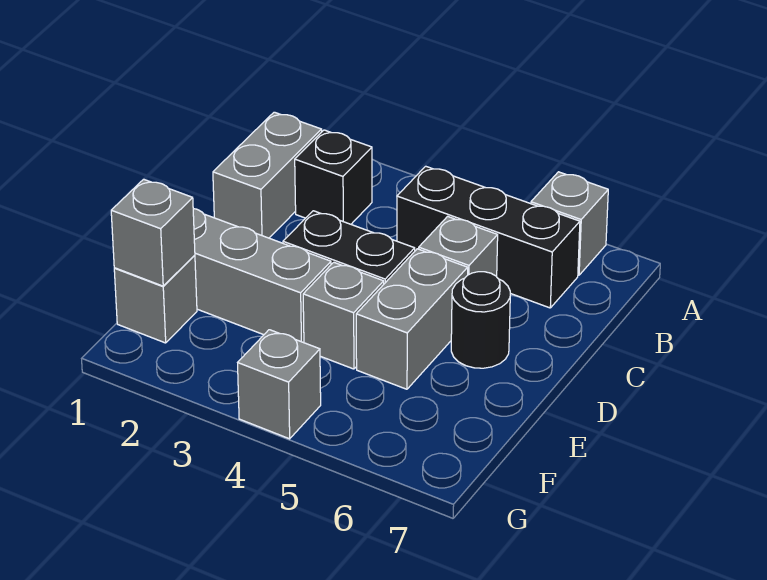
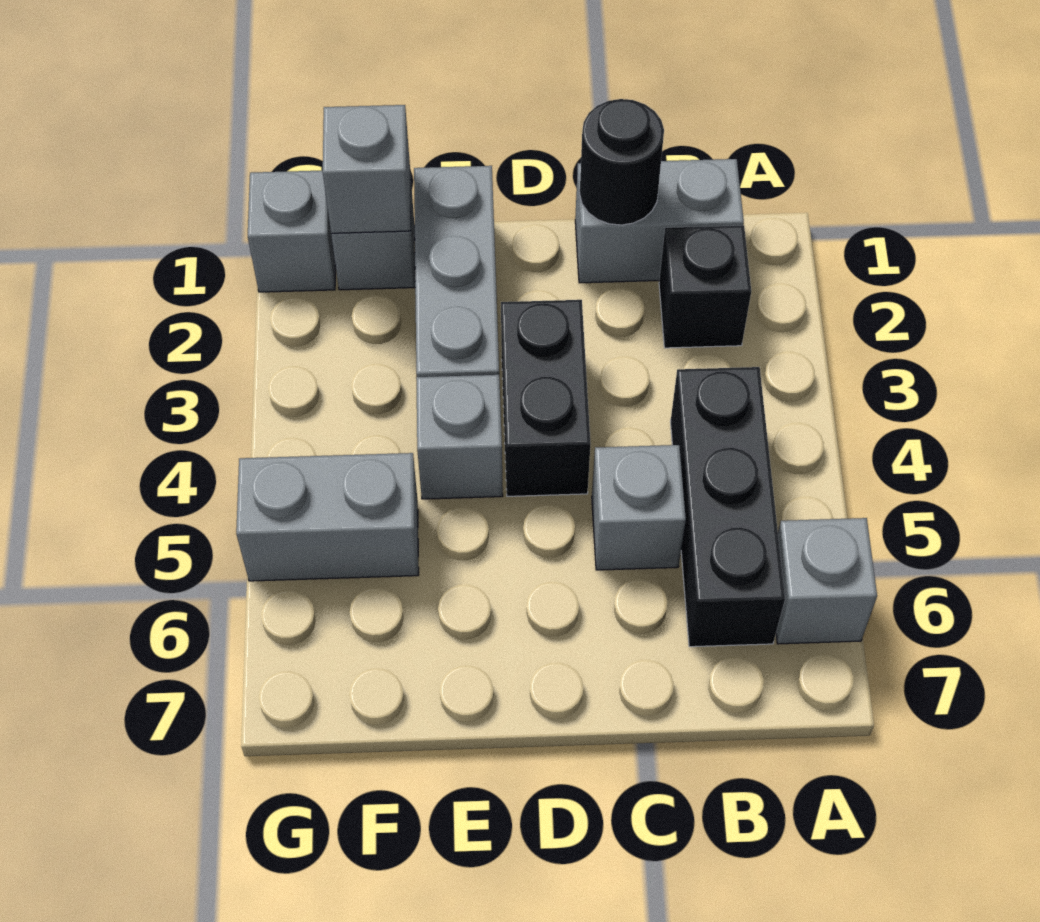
grey 1x2 brick [356,249,468,389] -> grey 1x2 brick moved to [236,453,419,581]
black 1x1 round brick [451,272,510,368] -> black 1x1 round brick moved to [580,99,664,225]
grey 1x1 brick [238,330,321,439] -> grey 1x1 brick moved to [248,171,335,292]

